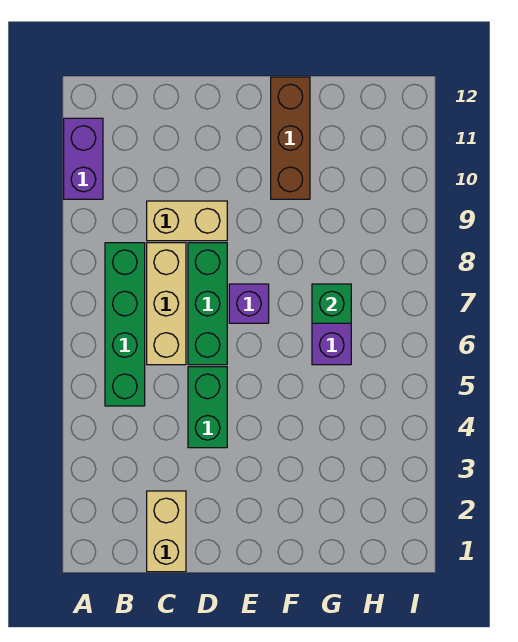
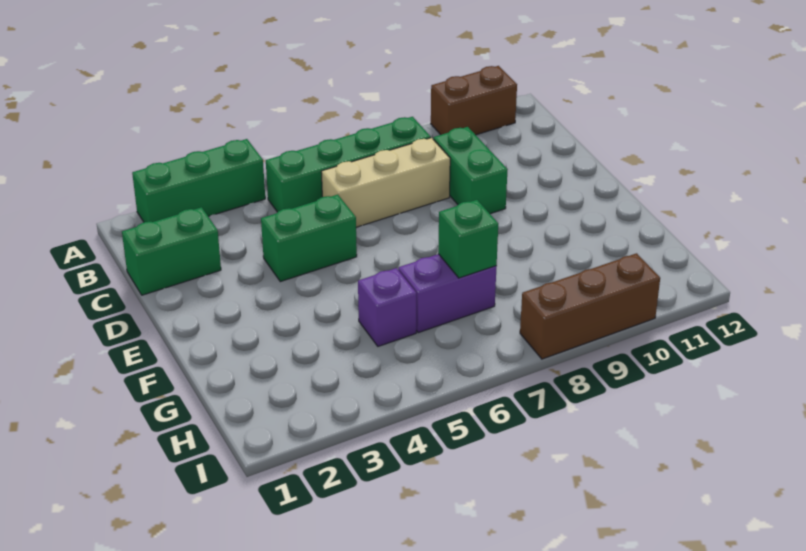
purple 1x2 brick [64,118,103,199] -> brown 1x2 brick [431,66,517,135]
tan 1x2 brick [147,491,186,572] -> green 1x2 brick [122,207,221,295]
tan 1x2 brick [147,201,227,241] -> green 1x2 brick [433,127,508,214]
green 1x3 brick [188,243,227,365] -> green 1x3 brick moved to [132,139,265,222]
purple 1x1 brick [229,284,269,323] -> purple 1x1 brick moved to [358,268,416,346]
brown 1x3 brick [271,77,310,199] -> brown 1x3 brick moved to [520,253,660,359]

